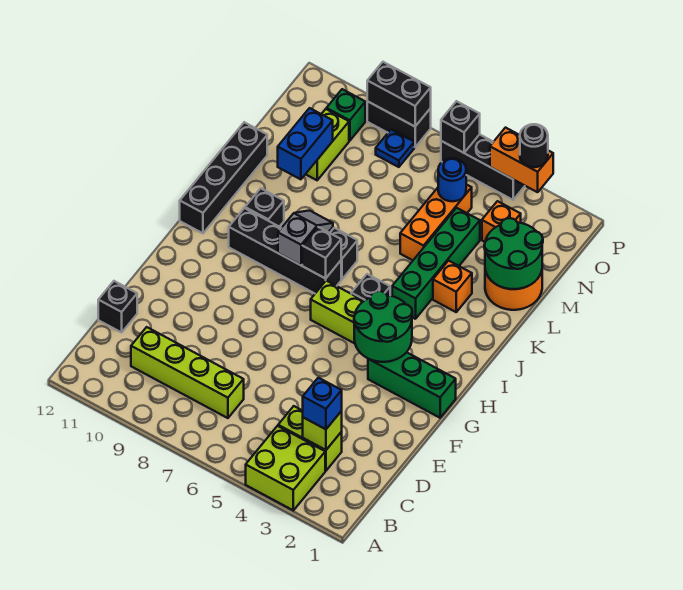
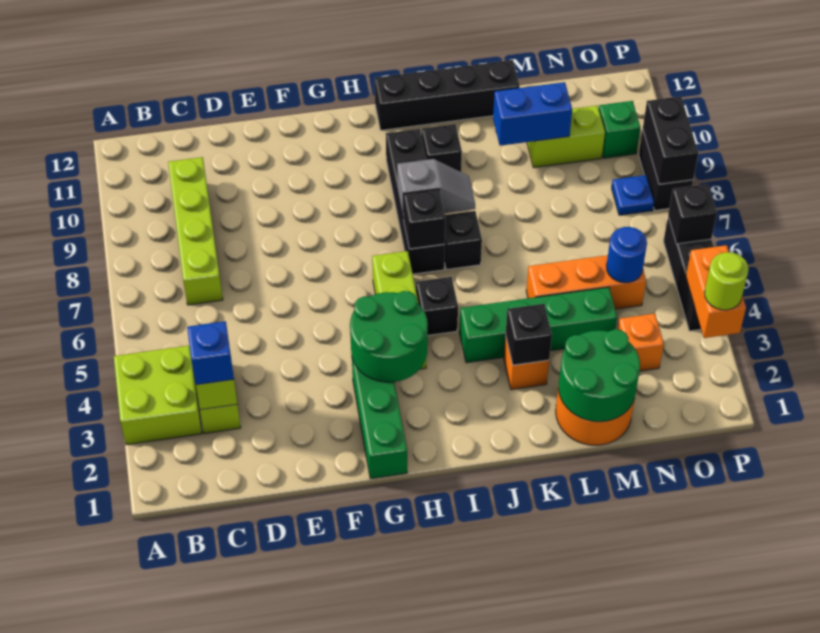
black 1x1 brick [98,281,137,332] -> black 1x1 brick moved to [506,304,552,365]
black 1x1 round brick [520,124,548,167] -> lime 1x1 round brick [704,252,748,310]

